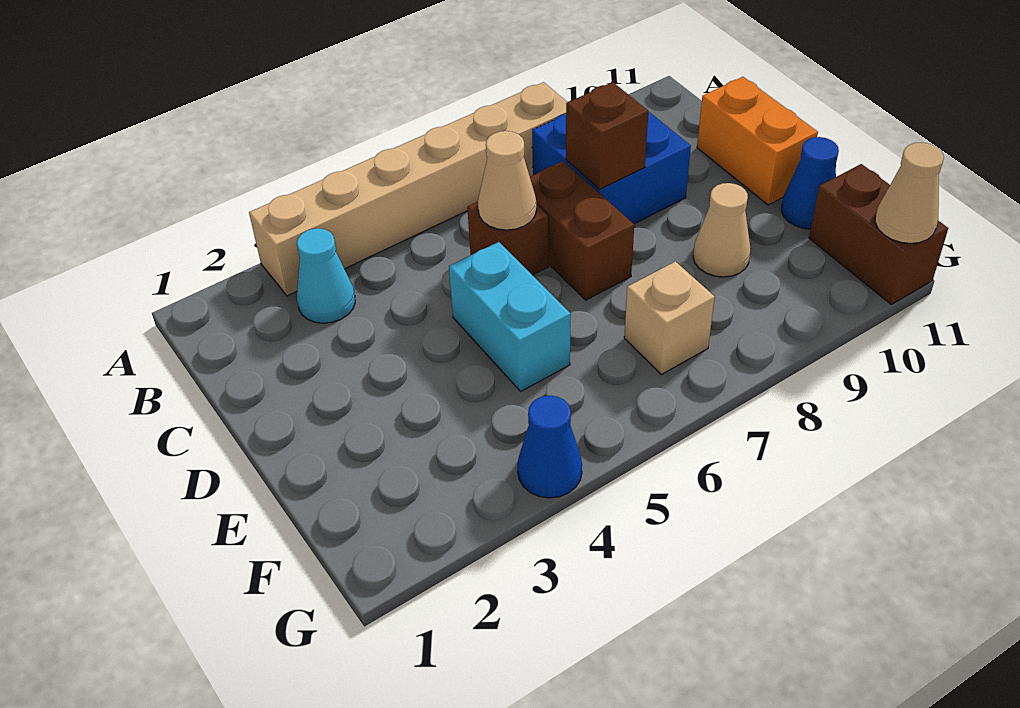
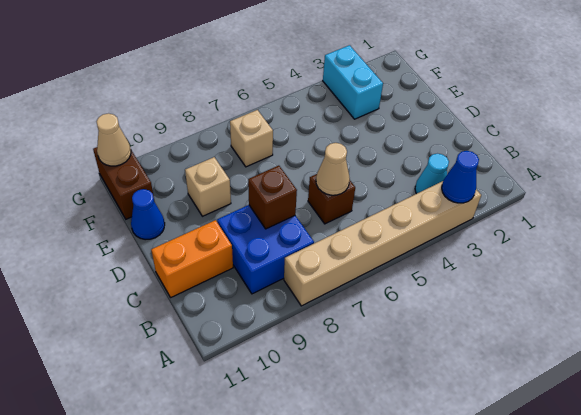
brown 1x2 brick [530,161,634,300] -> none
orange 1x2 brick [697,77,818,205] -> orange 1x2 brick turned to [151,220,233,297]
cyan 1x2 brick [449,242,571,391] -> cyan 1x2 brick moved to [323,45,383,119]
tan 1x1 cone [693,183,751,277] -> tan 1x1 brick [185,157,231,216]
blue 1x1 cone [517,396,582,498] -> blue 1x1 cone moved to [442,151,479,203]

